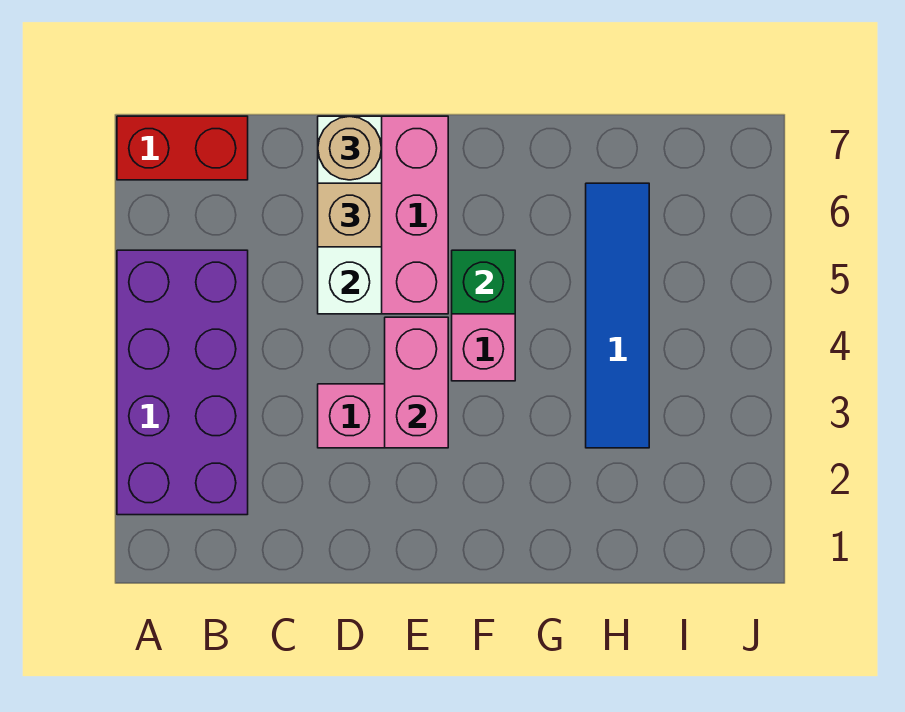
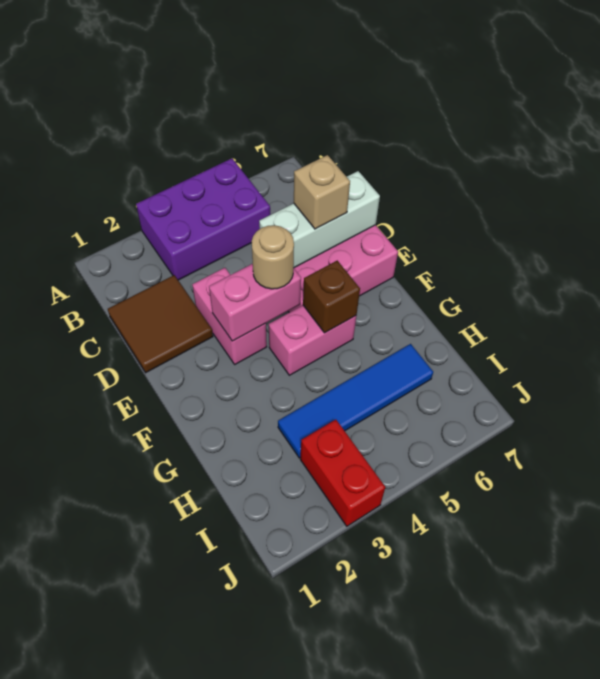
purple 2x4 brick [117,250,248,515] -> purple 2x3 brick [136,158,270,280]
red 1x2 brick [117,116,248,180] -> red 1x2 brick moved to [300,420,385,526]
none -> brown 2x2 tile [108,275,213,373]
tan 1x1 round brick [318,116,382,180] -> tan 1x1 round brick moved to [252,225,294,289]
green 1x1 brick [452,250,515,314] -> brown 1x1 brick [303,261,360,333]

